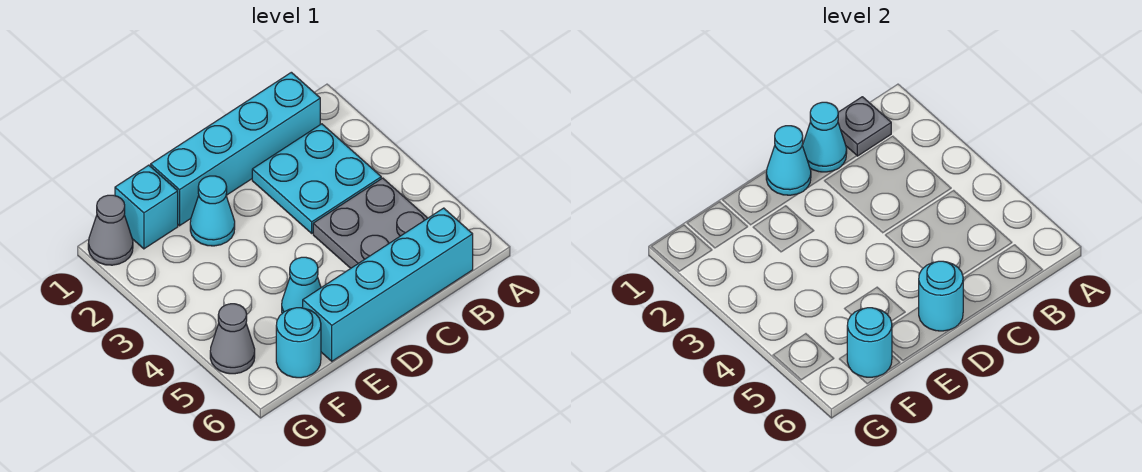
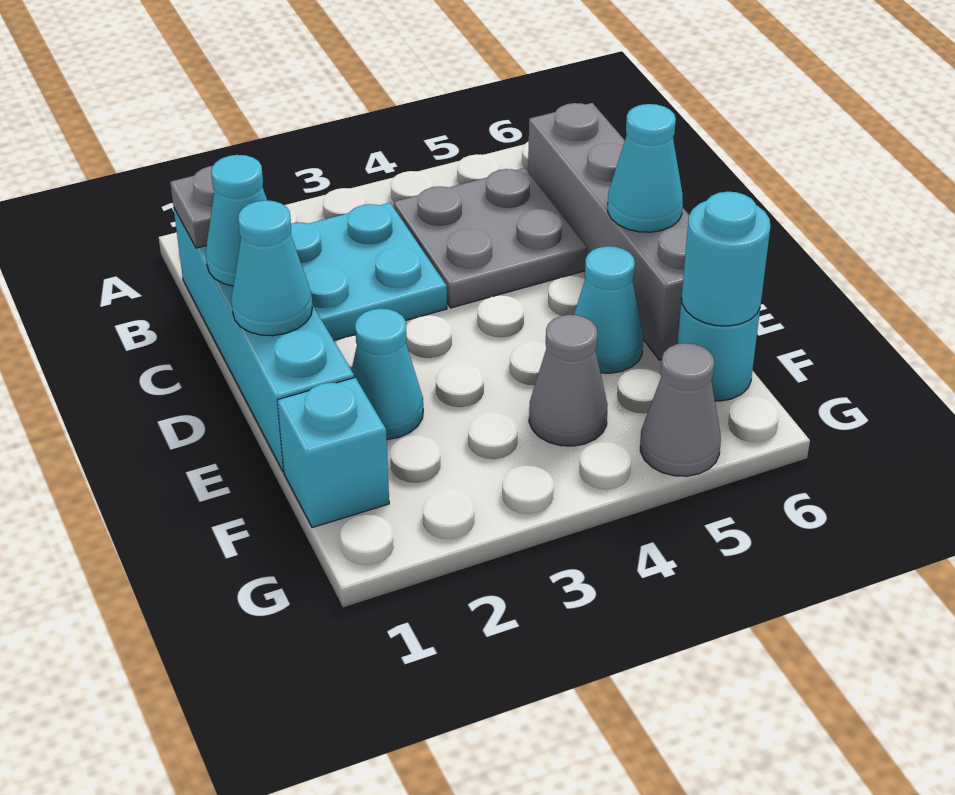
cyan 1x4 brick [303,208,473,361] -> grey 1x4 brick [528,103,689,360]
cyan 1x1 round brick [919,261,963,331] -> cyan 1x1 cone [608,104,683,232]
grey 1x1 cone [88,195,133,265] -> grey 1x1 cone moved to [529,315,608,446]

